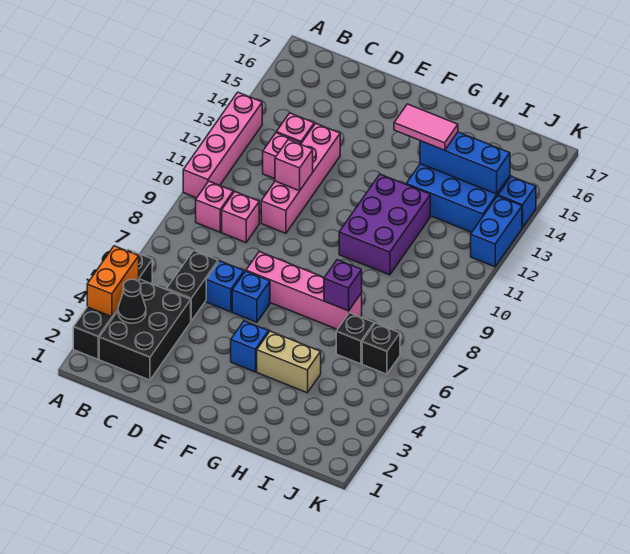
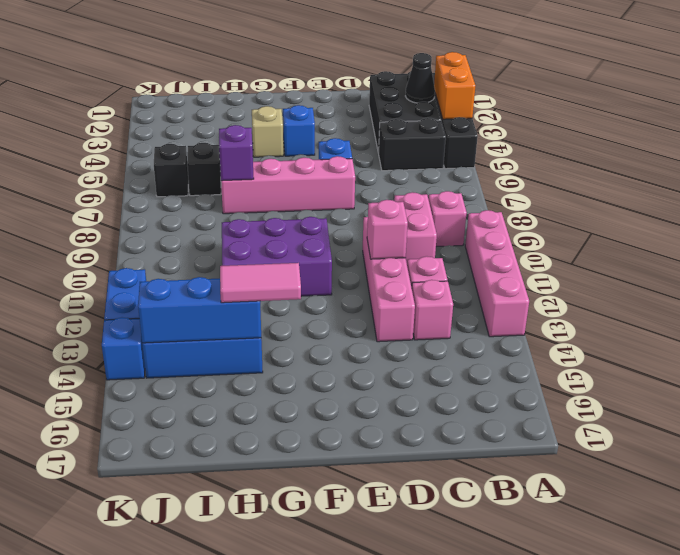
black 1x2 brick [167,250,218,321] -> black 1x2 brick turned to [379,118,446,171]
pink 1x1 brick [222,192,259,243] -> pink 1x2 brick [394,192,437,263]
blue 1x1 brick [206,261,244,312] -> none
tan 1x2 brick [257,331,321,393] -> tan 1x1 brick [252,106,283,157]
purple 2x3 brick [339,174,430,275] -> purple 2x3 brick turned to [222,217,332,296]

